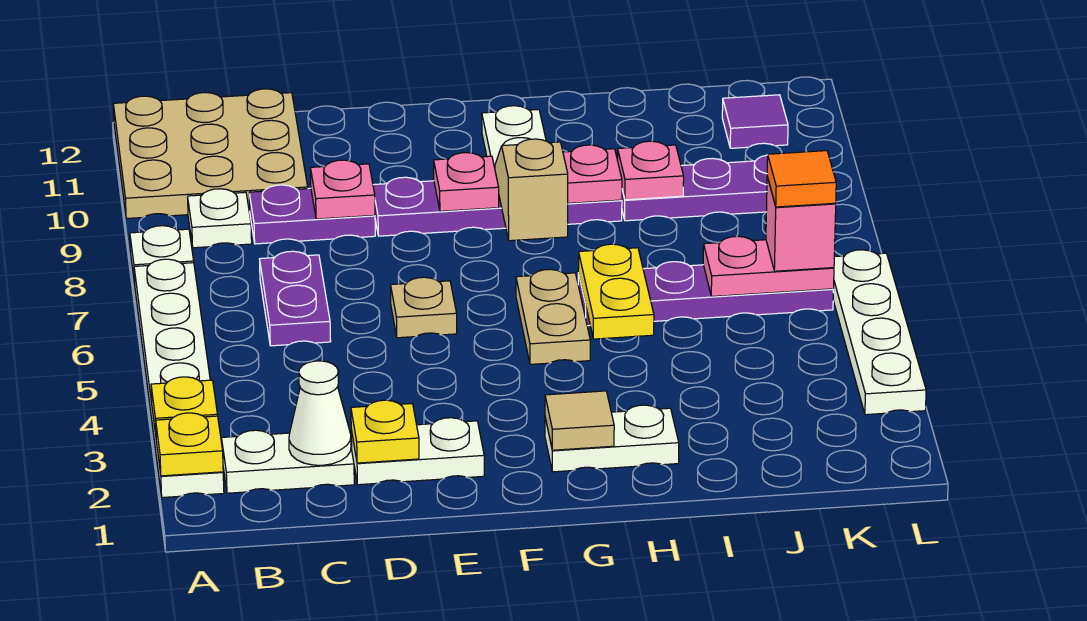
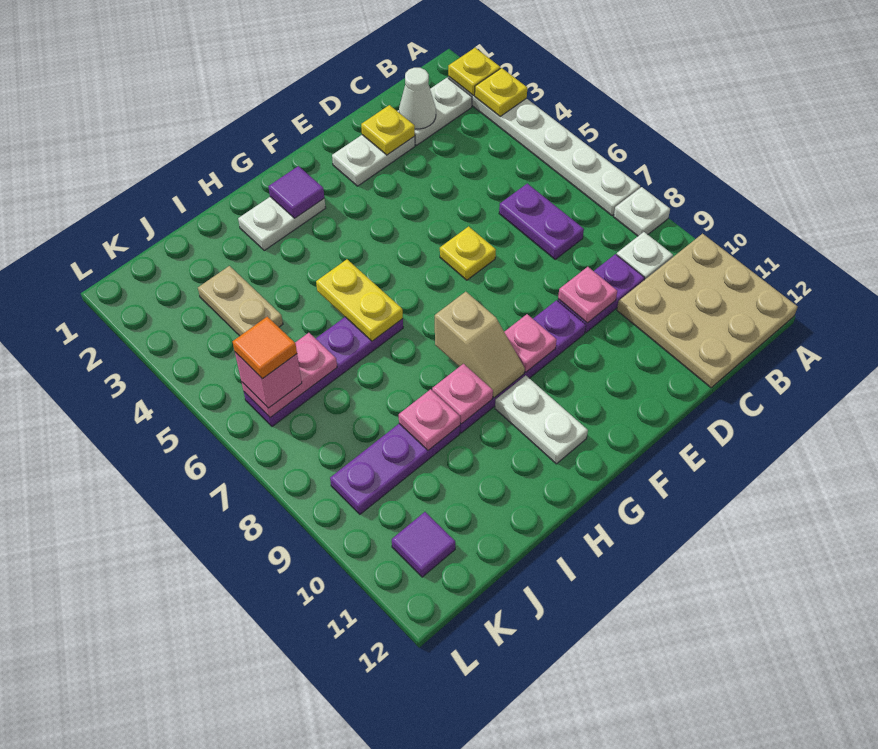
tan 1x1 plate [391,277,457,338] -> yellow 1x1 plate [440,226,496,280]
tan 1x1 tile [545,391,614,450] -> purple 1x1 tile [268,166,324,218]
tan 1x2 plate [516,269,590,364] -> tan 1x2 plate moved to [198,266,283,336]
white 1x4 plate [833,250,926,415] -> none

